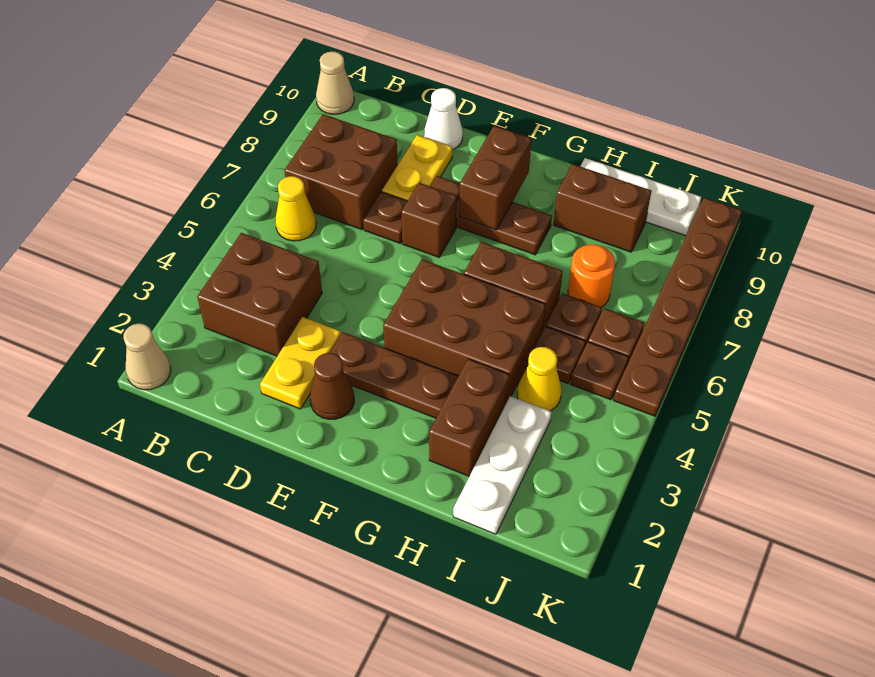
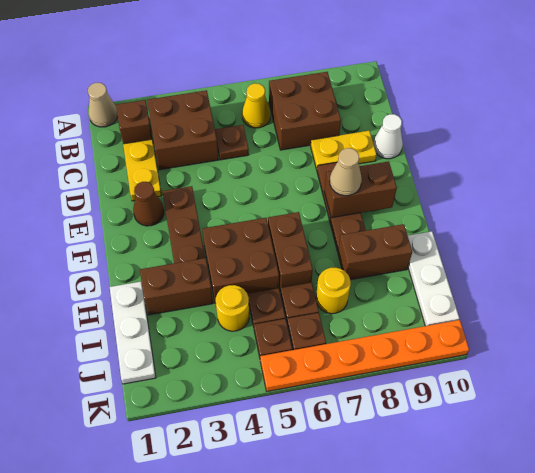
tan 1x1 cone [316,51,354,114] -> tan 1x1 cone moved to [330,148,362,196]
yellow 1x2 plate [260,317,341,409] -> yellow 1x2 plate turned to [123,139,162,201]
brown 1x1 plate [363,192,407,243] -> brown 1x1 plate moved to [215,125,249,160]
brown 1x1 brick [401,183,457,257] -> brown 1x1 brick moved to [116,100,152,144]
brown 2x3 brick [383,260,546,399] -> brown 2x2 brick [202,218,279,303]
brown 1x2 brick [554,164,651,252] -> brown 1x2 brick turned to [338,224,412,280]
white 1x3 plate [453,396,551,534] -> white 1x3 plate turned to [110,282,156,384]
yellow 1x1 cone [517,347,562,411] -> yellow 1x1 round brick [216,285,249,331]
orange 1x1 round brick [568,245,615,307] -> yellow 1x1 round brick [316,268,351,314]
brown 1x6 plate [614,198,742,416] -> orange 1x6 plate [260,320,469,391]

